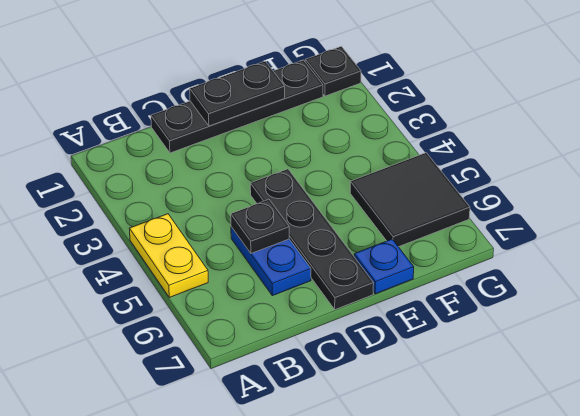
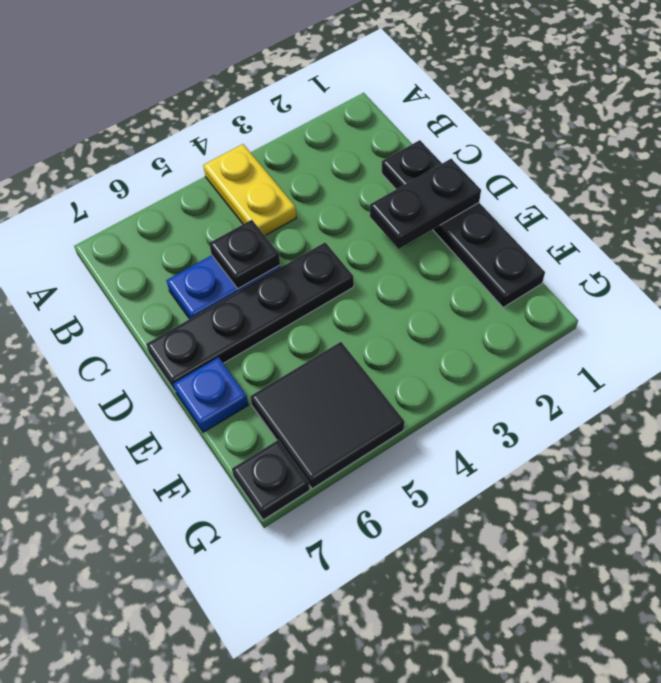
yellow 1x2 plate [129,214,208,297] -> yellow 1x2 plate turned to [203,144,296,236]
black 1x2 plate [190,61,285,126] -> black 1x2 plate turned to [370,159,481,249]
black 1x1 plate [305,46,361,96] -> black 1x1 plate moved to [232,440,310,520]

